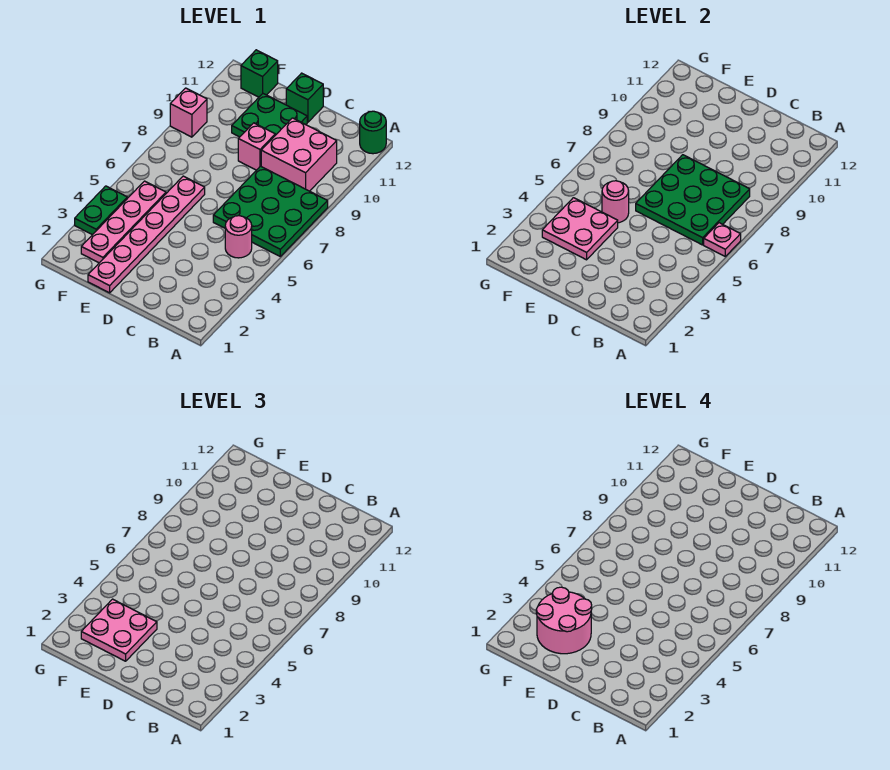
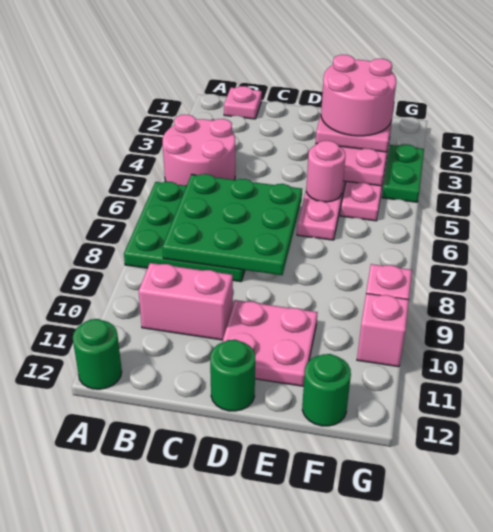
pink 1x1 plate [704,223,741,256] -> pink 1x1 plate moved to [224,86,262,119]
pink 1x1 round brick [225,216,252,258] -> pink 2x2 round brick [163,115,235,186]
pink 2x2 brick [261,118,337,191] -> pink 1x2 brick [139,263,233,340]
pink 1x1 brick [238,123,275,170] -> pink 1x1 brick moved to [357,294,409,367]
green 2x2 plate [232,94,307,137] -> pink 2x2 plate [222,300,318,386]
green 1x1 brick [286,73,323,122] -> green 1x1 round brick [210,340,255,411]
green 1x1 brick [241,50,278,97] -> green 1x1 round brick [302,354,351,426]

